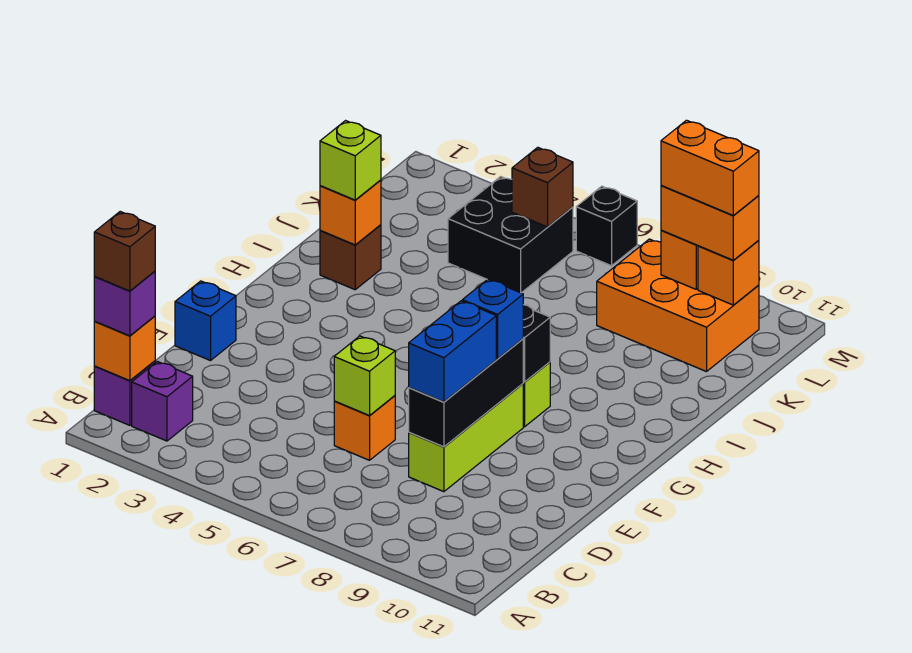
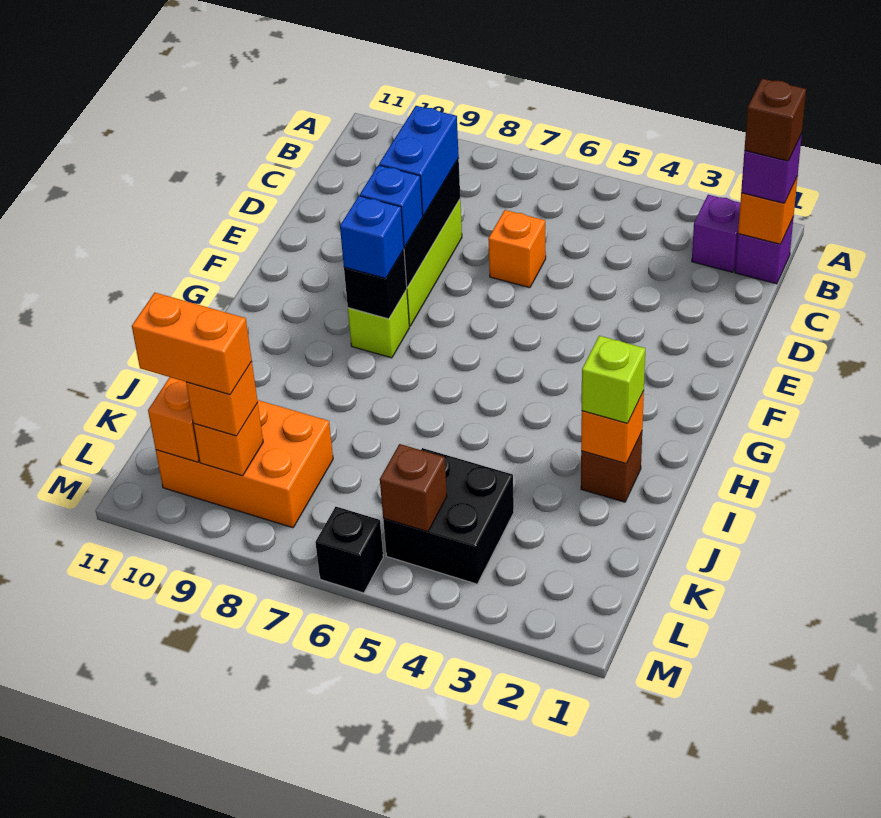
lime 1x1 brick [334,336,395,416] -> none
blue 1x1 brick [175,281,236,361] -> blue 1x1 brick moved to [340,196,404,278]
orange 1x2 brick [661,185,759,260] -> orange 1x1 brick [186,361,258,436]

